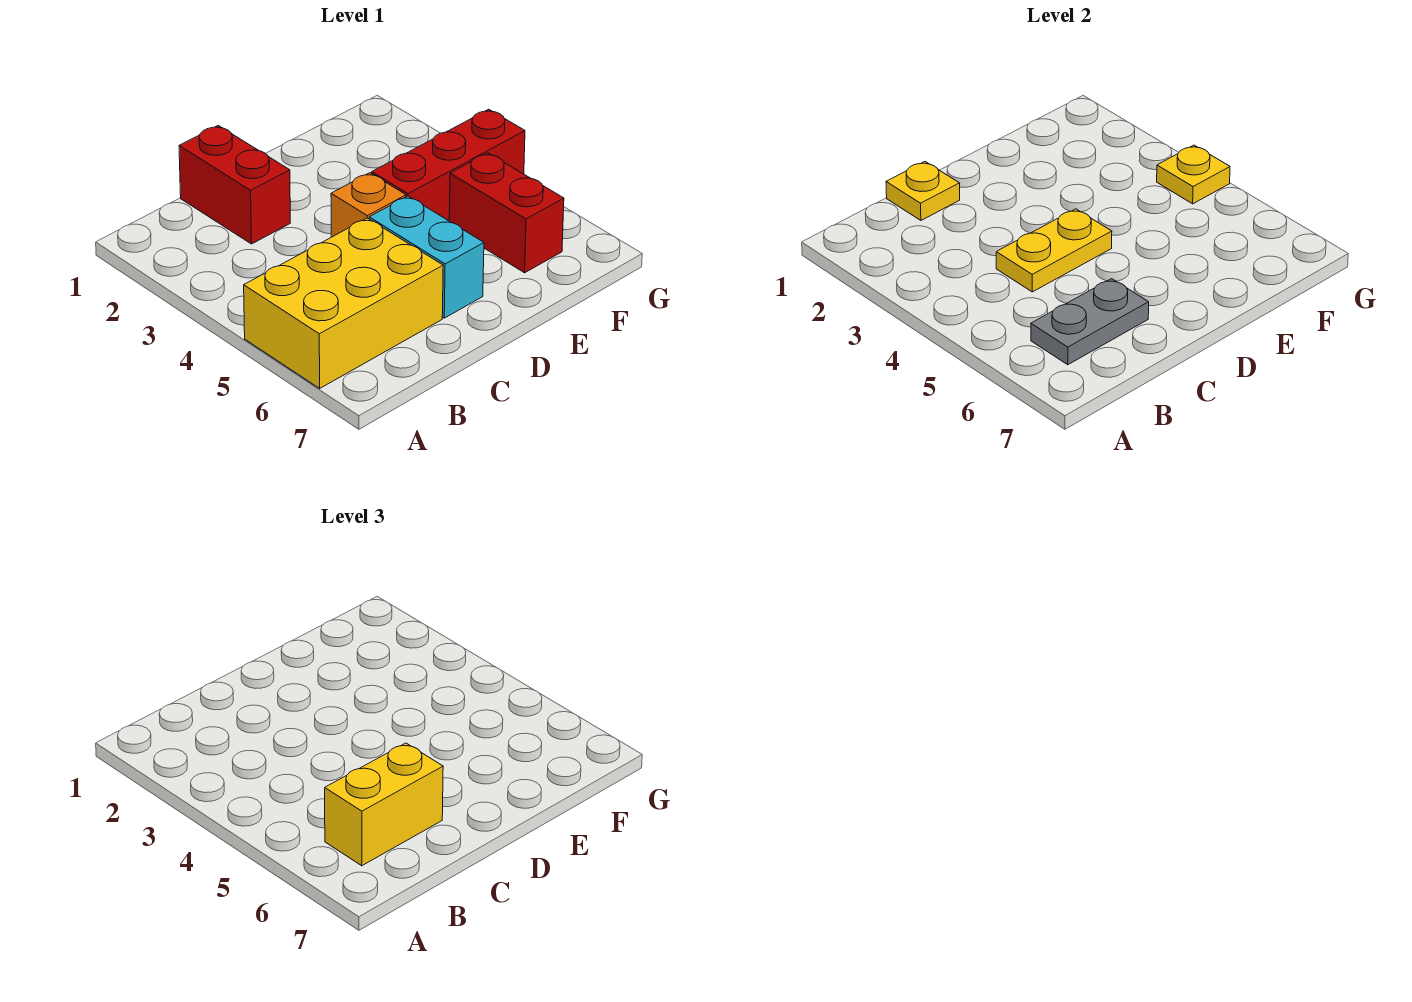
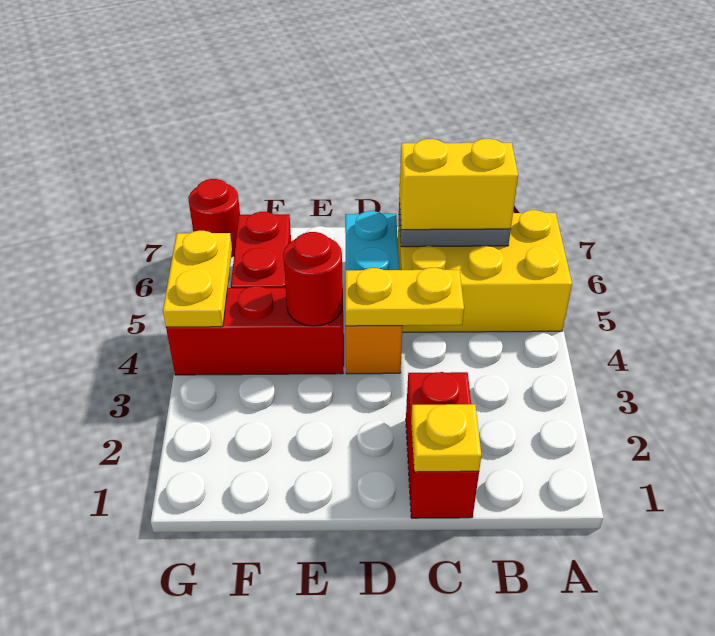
none -> red 1x1 round brick [283,232,343,326]
yellow 1x1 plate [1157,145,1230,204] -> yellow 1x2 plate [163,231,232,327]
none -> red 1x1 round brick [188,179,240,257]

